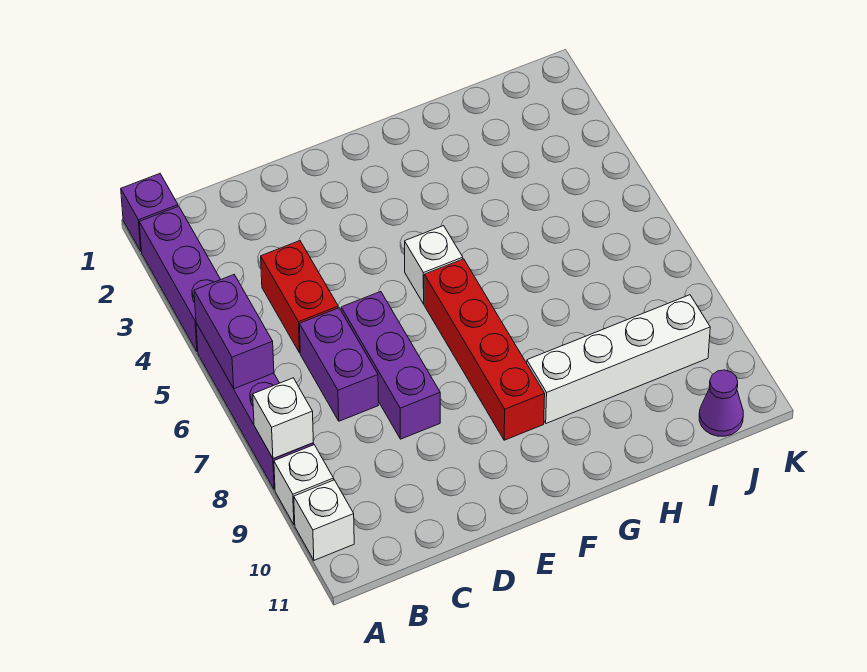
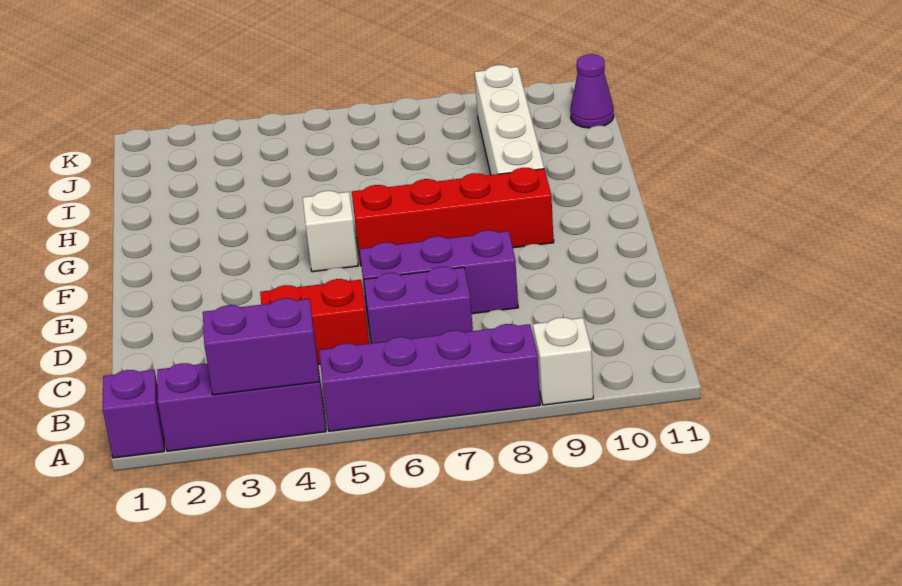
purple 1x2 brick [194,275,274,389] -> purple 1x2 brick moved to [203,298,320,395]
white 1x1 brick [253,378,313,459] -> none
white 1x1 brick [294,480,354,560] -> none

